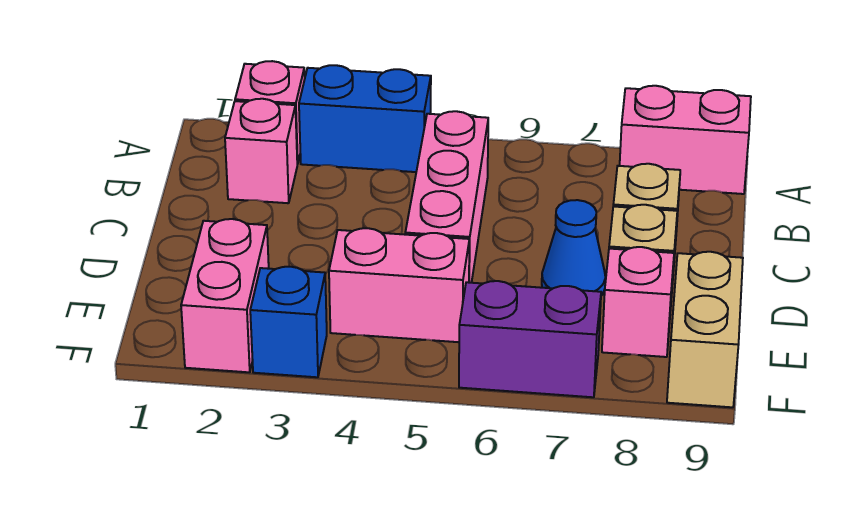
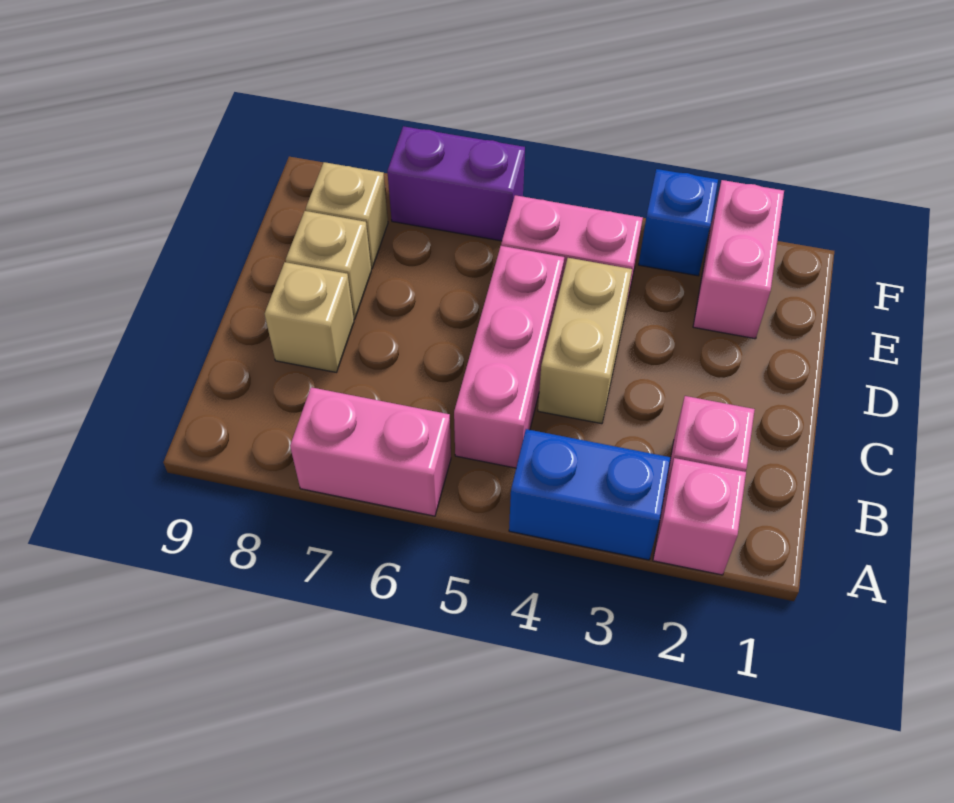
pink 1x2 brick [620,86,751,194] -> pink 1x2 brick moved to [290,387,451,516]
blue 1x1 cone [542,200,606,296] -> none
pink 1x1 brick [602,247,674,357] -> tan 1x1 brick [306,162,388,269]
tan 1x2 brick [667,252,743,407] -> tan 1x2 brick moved to [538,258,632,424]

